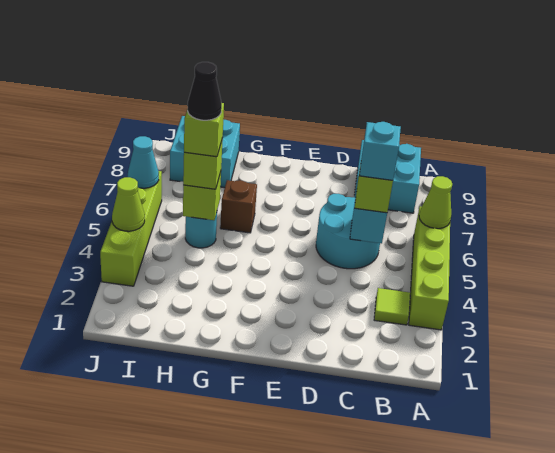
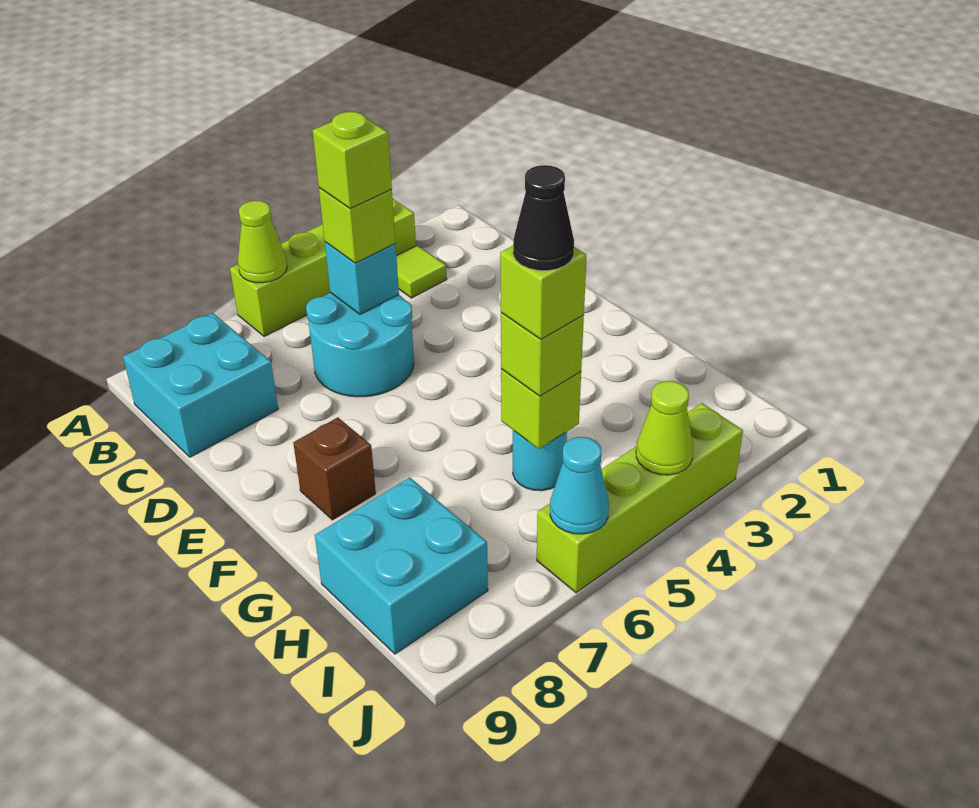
cyan 1x1 brick [359,122,401,180] -> lime 1x1 brick [312,112,392,209]
brown 1x1 brick [220,180,257,233] -> brown 1x1 brick moved to [293,417,376,520]

